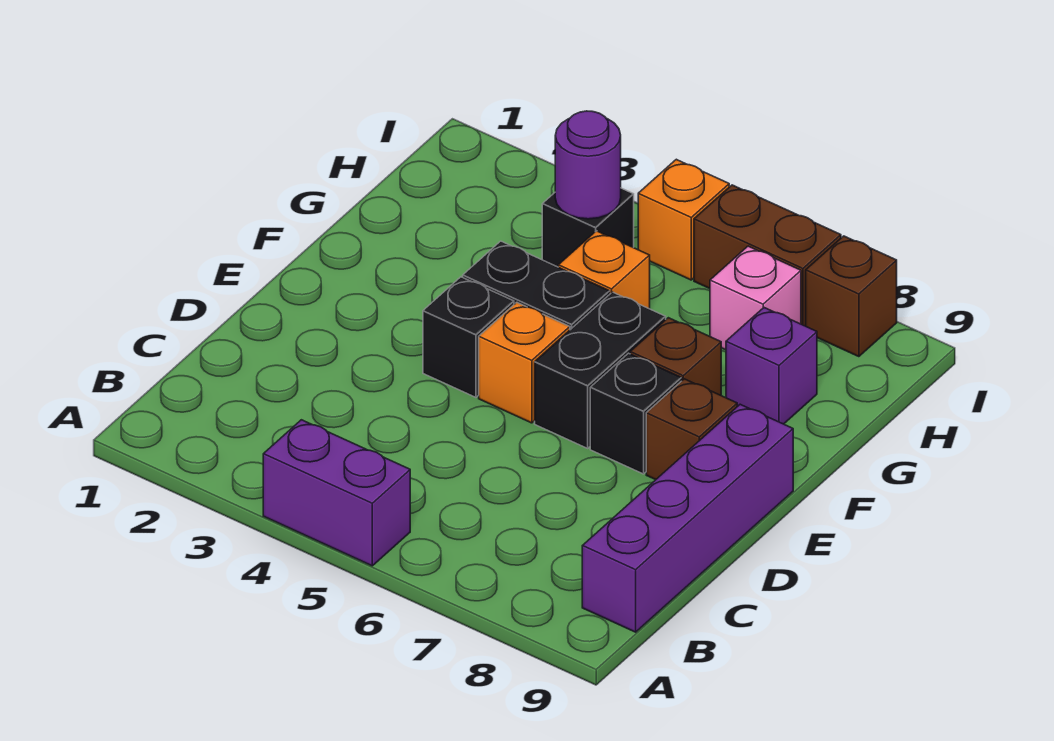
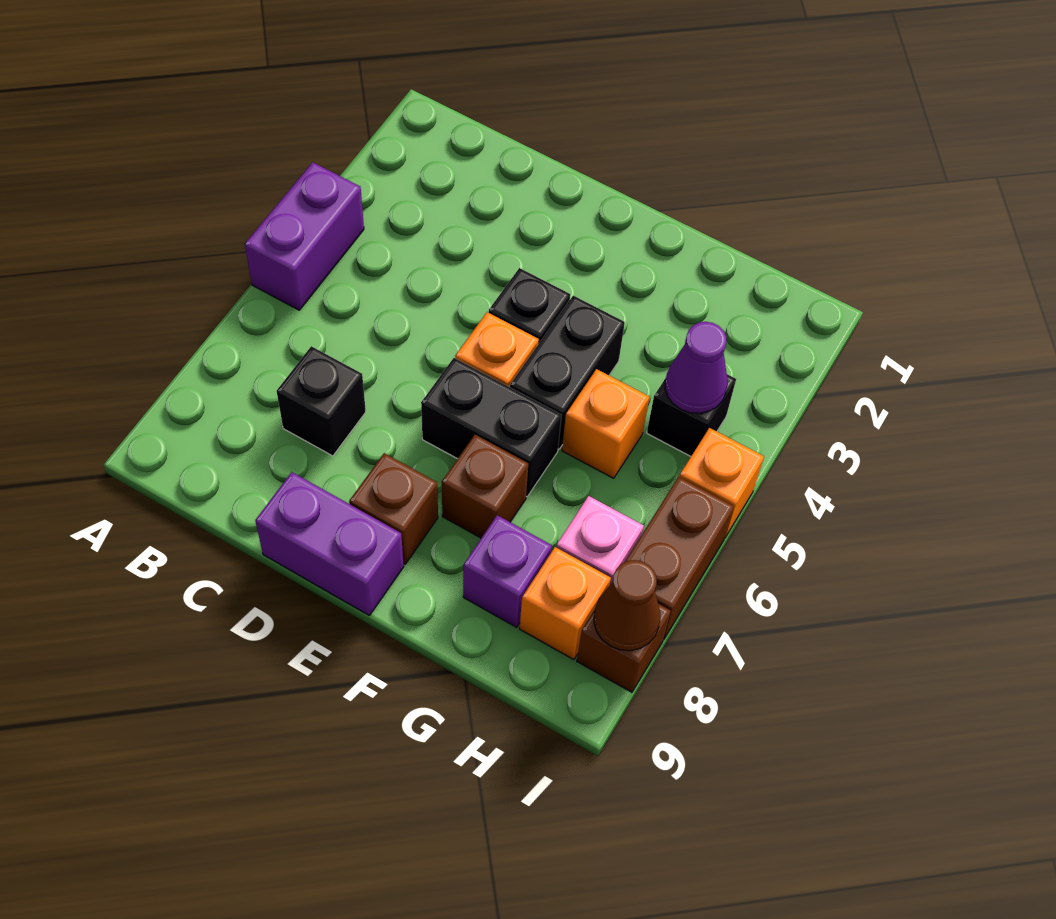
purple 1x4 brick [582,404,793,632] -> purple 1x2 brick [255,472,404,616]
black 1x1 brick [590,353,682,474] -> black 1x1 brick moved to [277,346,366,456]
purple 1x1 round brick [555,111,621,219] -> purple 1x1 cone [665,322,727,413]
none -> orange 1x1 brick [520,547,611,660]
none -> brown 1x1 cone [594,560,660,651]

